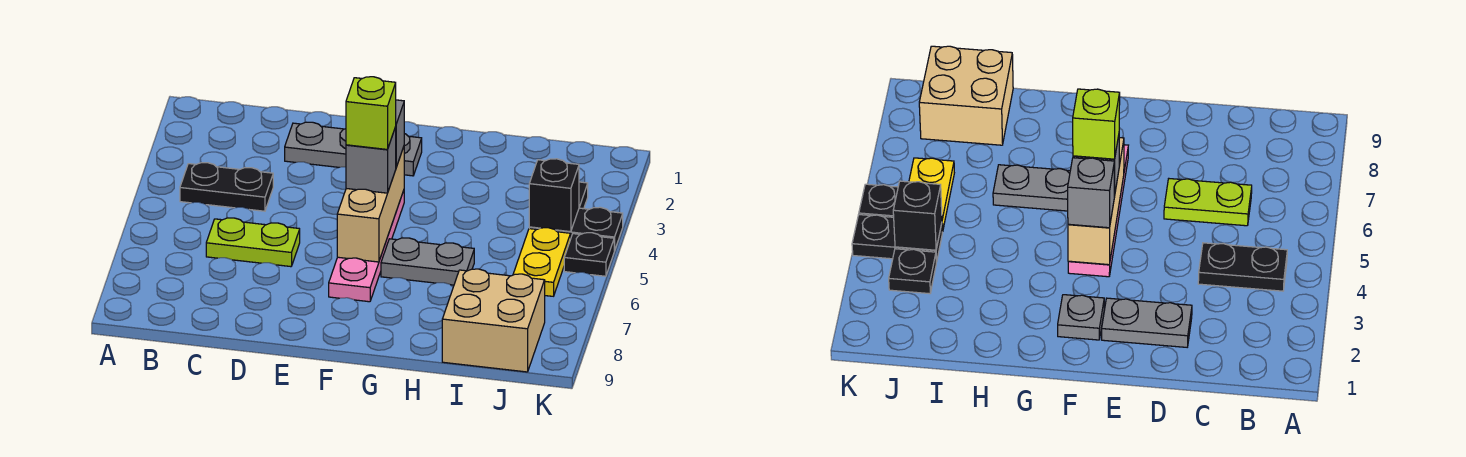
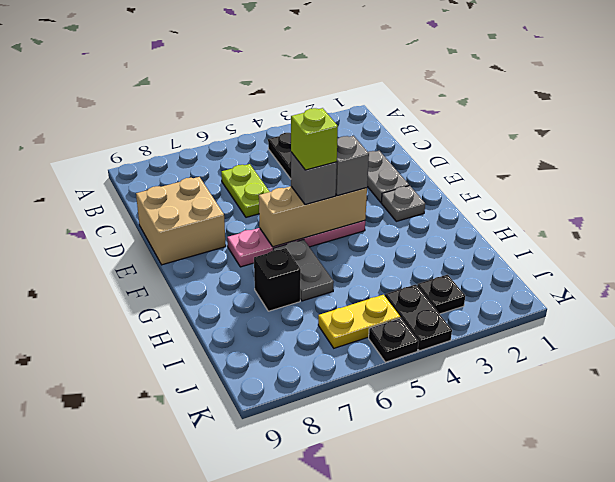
tan 2x2 brick [442,269,545,372] -> tan 2x2 brick moved to [136,177,226,265]
black 1x1 brick [529,159,579,232] -> black 1x1 brick moved to [254,248,301,311]

